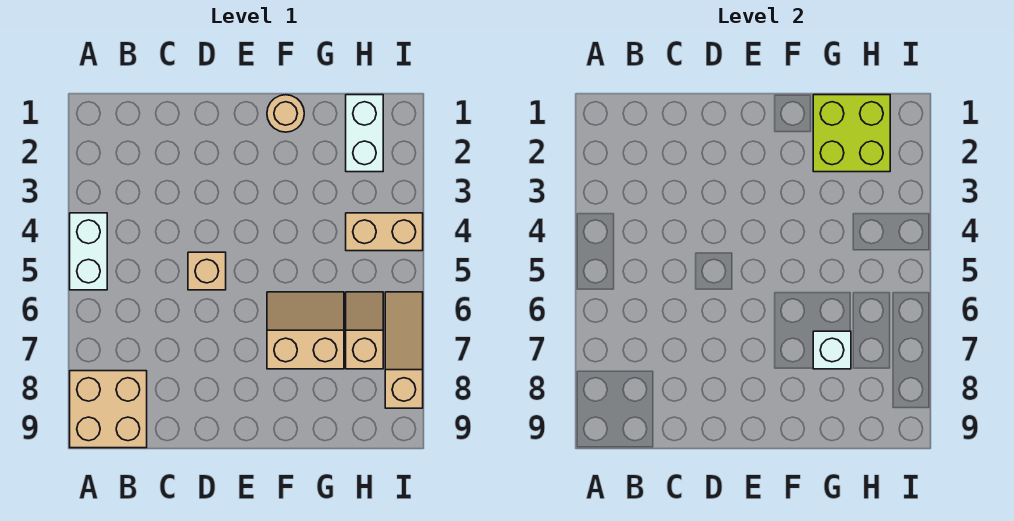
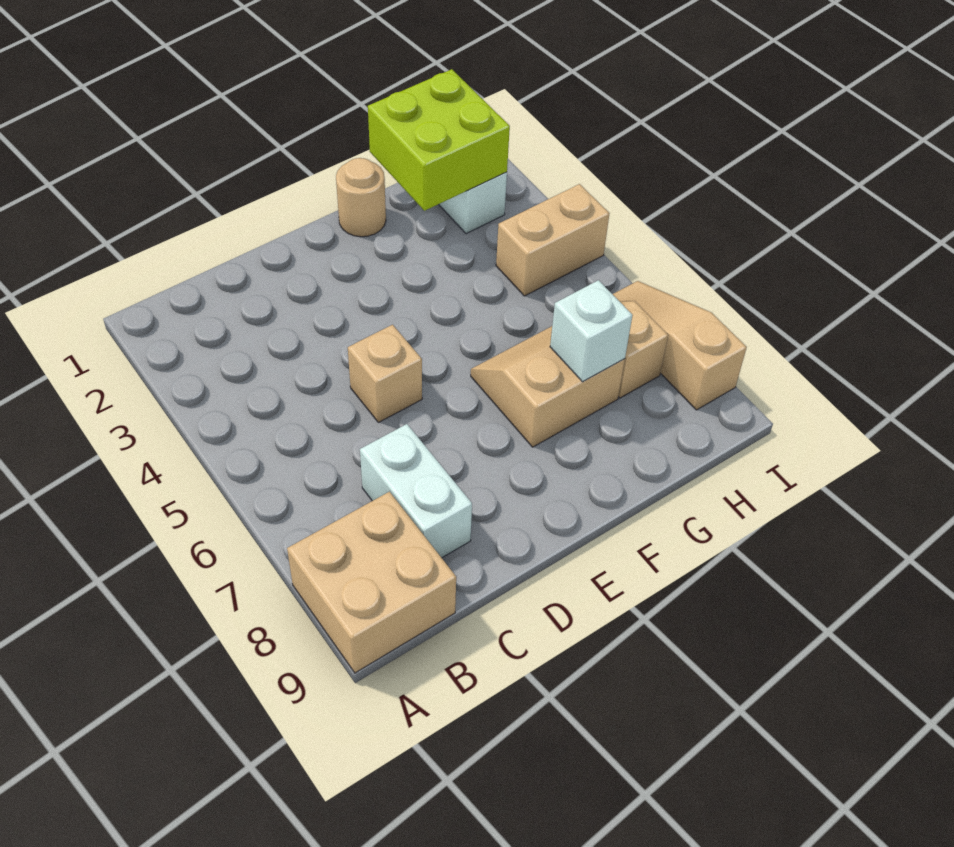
white 1x2 brick [70,213,107,290] -> white 1x2 brick moved to [360,424,472,558]

